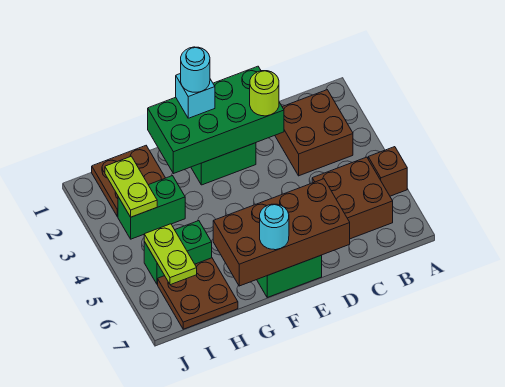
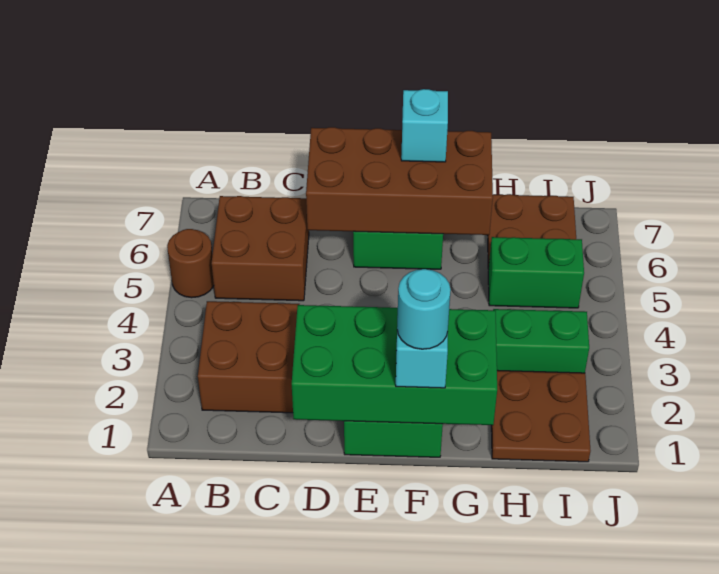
brown 1x1 brick [368,147,407,196] -> brown 1x1 round brick [167,229,214,298]
lime 1x1 round brick [250,71,279,116] -> none
cyan 1x1 round brick [260,204,289,250] -> cyan 1x1 brick [401,89,448,162]
lime 1x2 plate [105,156,157,217] -> none
lime 1x2 plate [144,224,197,285] -> none

